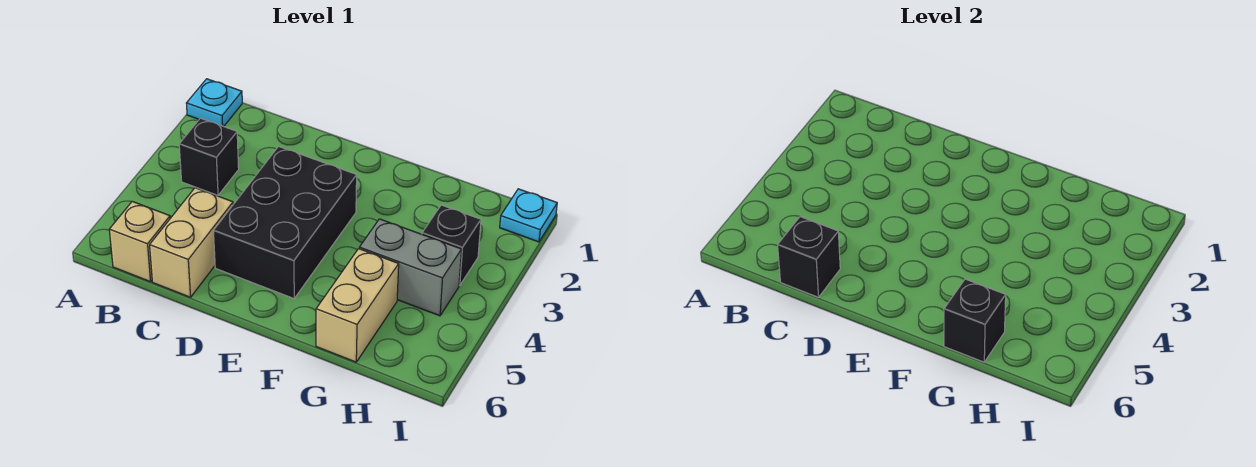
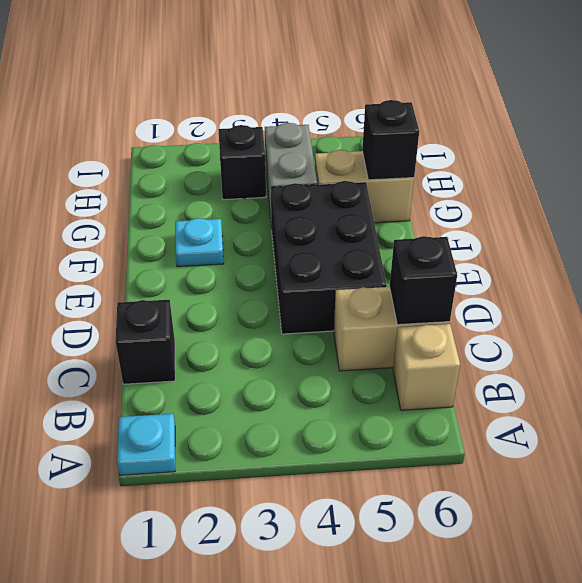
black 1x1 brick [179,118,239,195] -> black 1x1 brick moved to [116,300,175,384]
black 2x3 brick [213,146,357,298] -> black 2x3 brick turned to [271,181,387,334]
cyan 1x1 plate [500,189,557,242] -> cyan 1x1 plate moved to [175,218,224,267]

